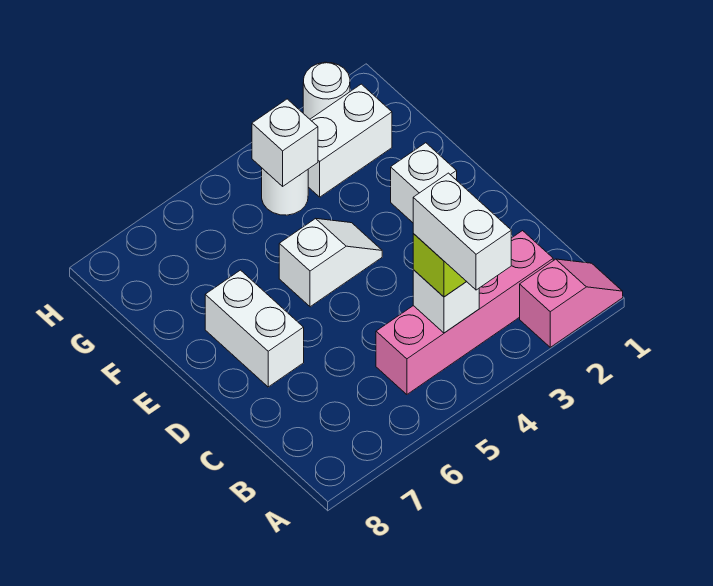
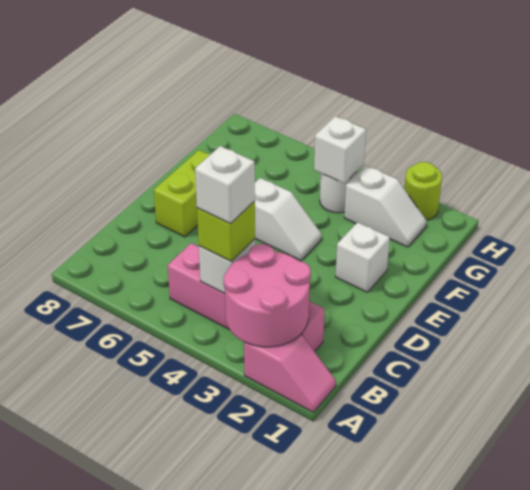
none -> pink 2x2 round brick [223,244,311,347]
white 1x2 brick [413,173,511,290] -> white 1x1 brick [195,146,255,224]
white 1x2 brick [205,270,304,387] -> lime 1x2 brick [154,150,210,237]
white 1x2 brick [308,84,392,197] -> white 1x2 slope [344,165,427,247]
white 1x1 round brick [303,62,350,119] -> lime 1x1 round brick [405,162,442,220]

